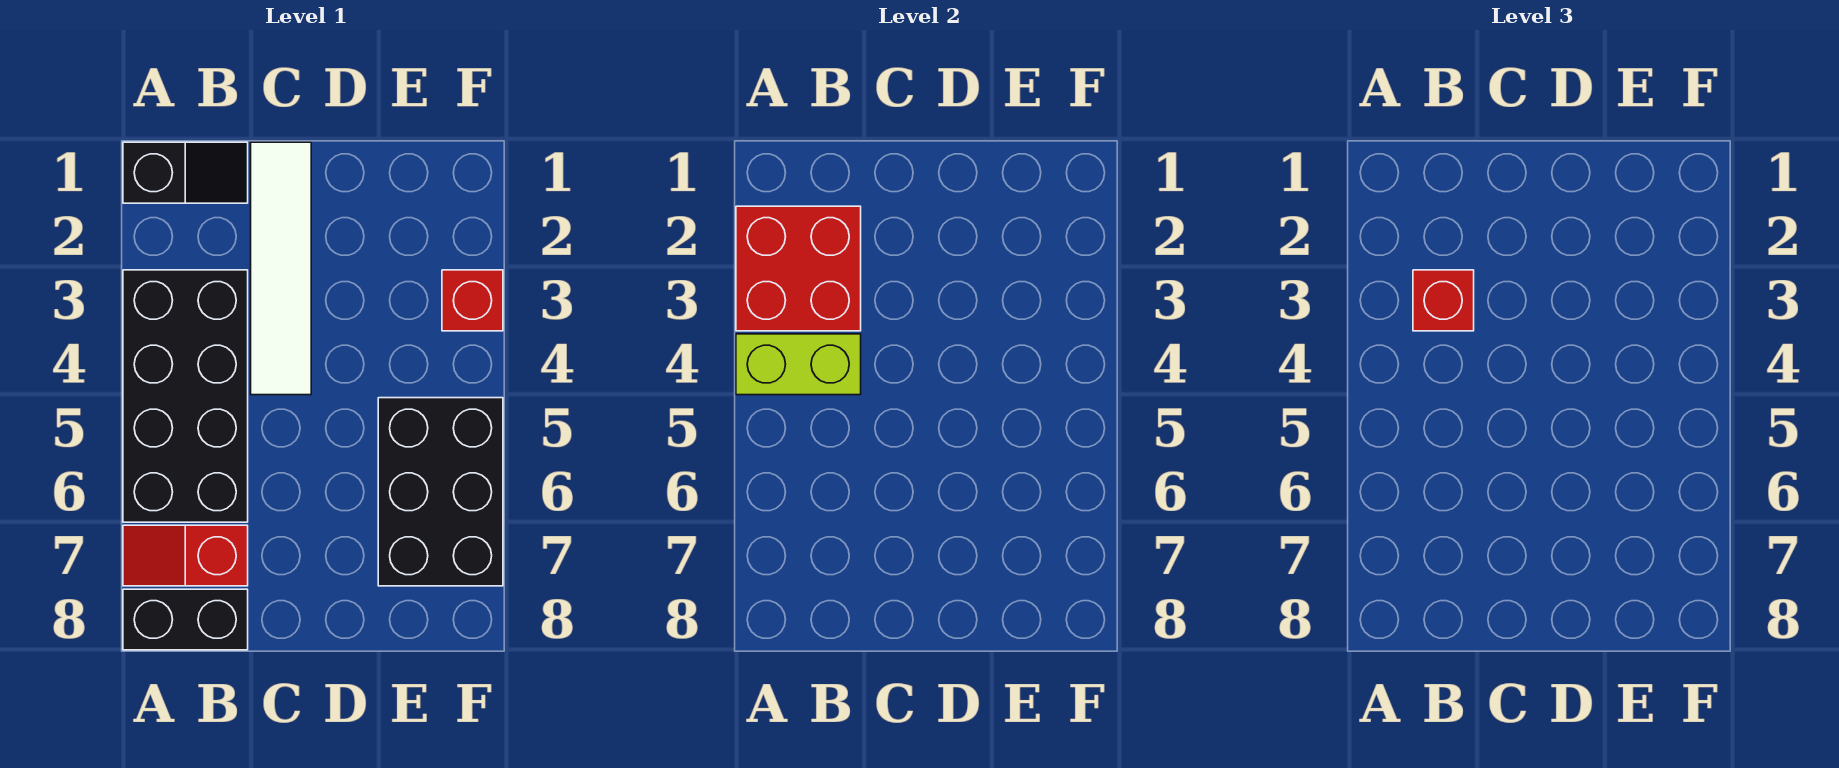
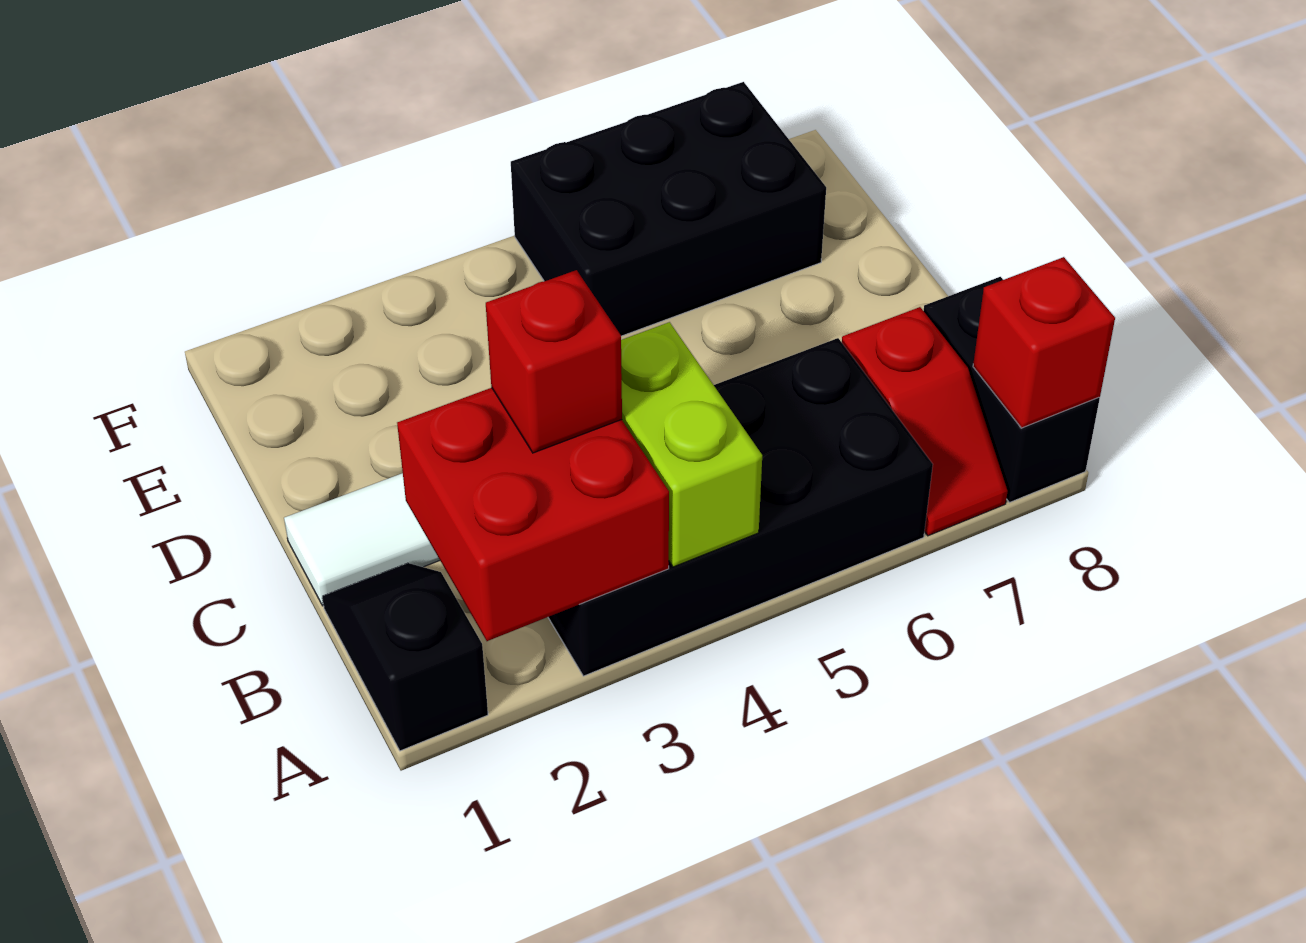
red 1x1 brick [442,270,503,331] -> red 1x1 brick moved to [973,257,1115,428]

